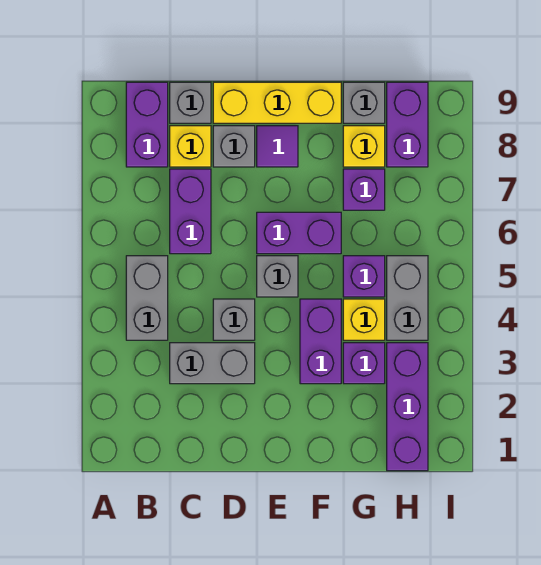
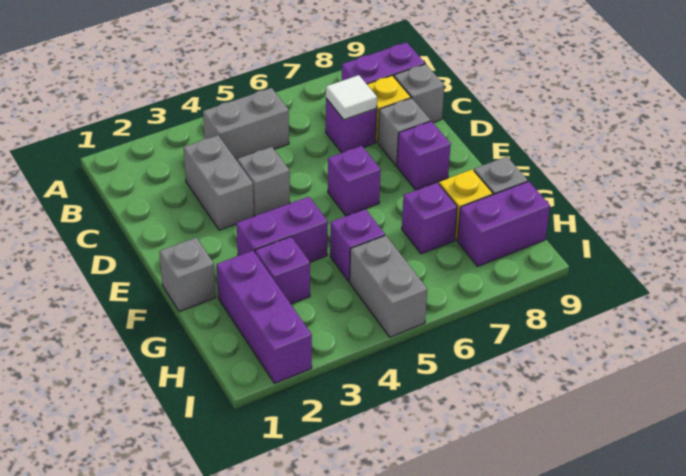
purple 1x2 brick [170,169,211,254] -> purple 1x1 brick [326,98,377,153]
none -> white 1x1 tile [326,75,377,120]
yellow 1x3 brick [213,82,341,123] -> none
grey 1x1 brick [257,256,298,297] -> grey 1x1 brick moved to [159,238,216,312]
purple 1x2 brick [257,212,341,254] -> purple 1x1 brick [328,146,381,216]
purple 1x1 tile [257,126,298,167] -> purple 1x1 brick [397,121,451,190]
yellow 1x1 brick [343,299,385,340] -> none
purple 1x3 brick [387,343,428,471] -> purple 1x3 brick turned to [217,251,312,383]
grey 1x2 brick [387,256,428,340] -> grey 1x2 brick turned to [350,235,427,337]

